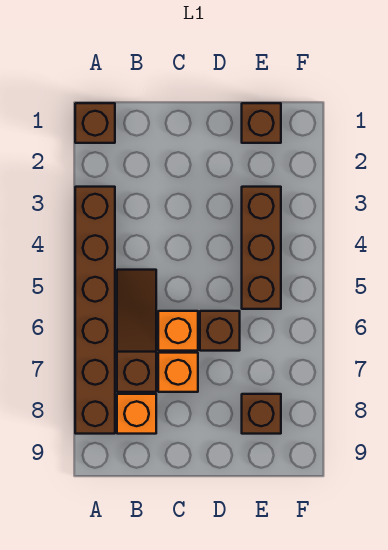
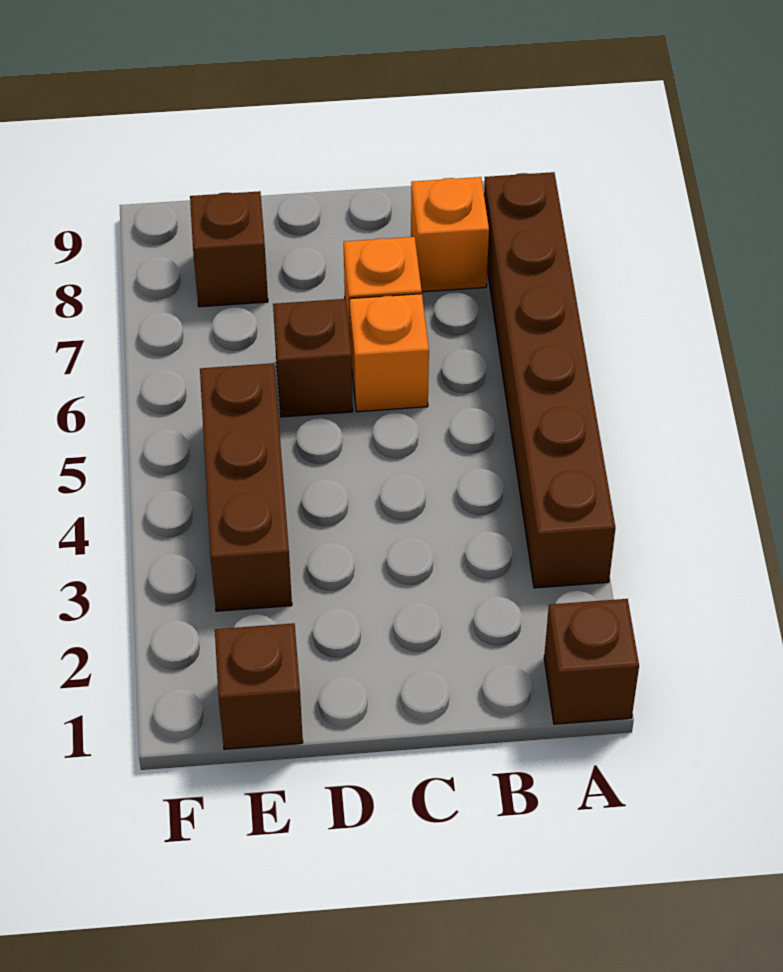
brown 1x3 slope [117,270,156,392] -> none

